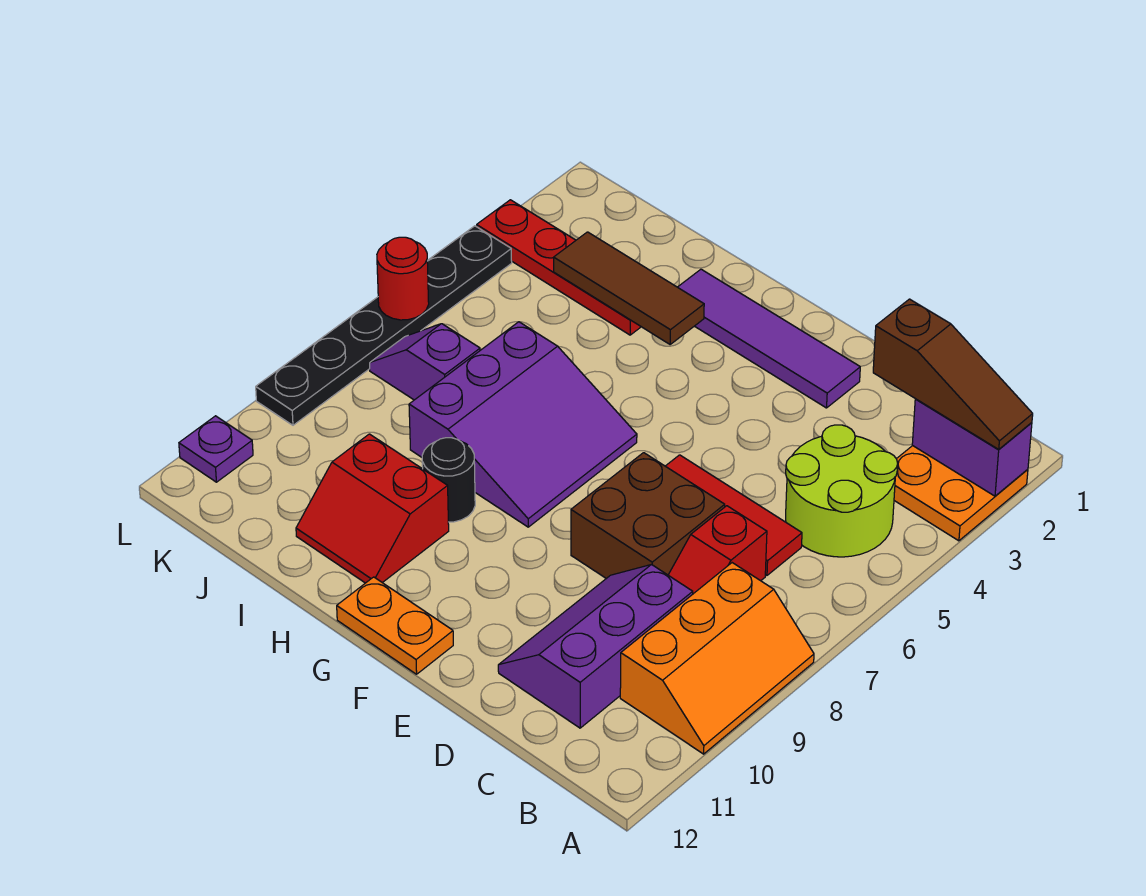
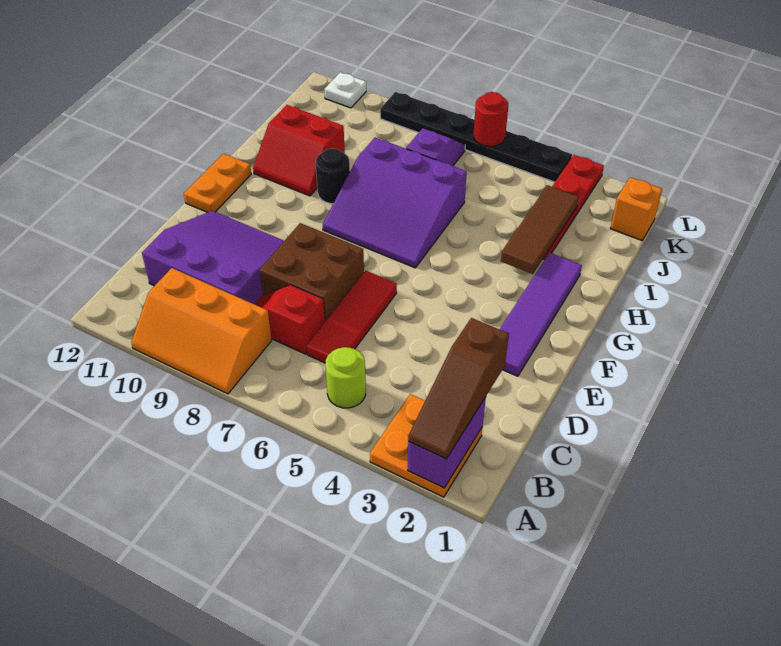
lime 2x2 round brick [786,425,898,557] -> lime 1x1 round brick [325,347,366,408]
purple 2x3 slope [498,565,693,728] -> purple 3x3 slope [142,211,284,304]
red 2x2 slope [296,434,449,583] -> red 2x2 slope turned to [253,105,345,196]
none -> orange 1x1 brick [610,177,662,240]
purple 1x1 plate [179,416,253,482] -> white 1x1 plate [324,72,366,108]

